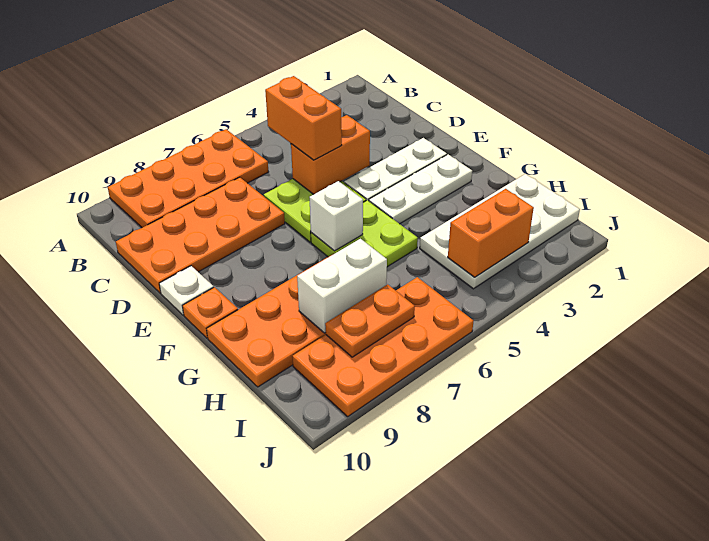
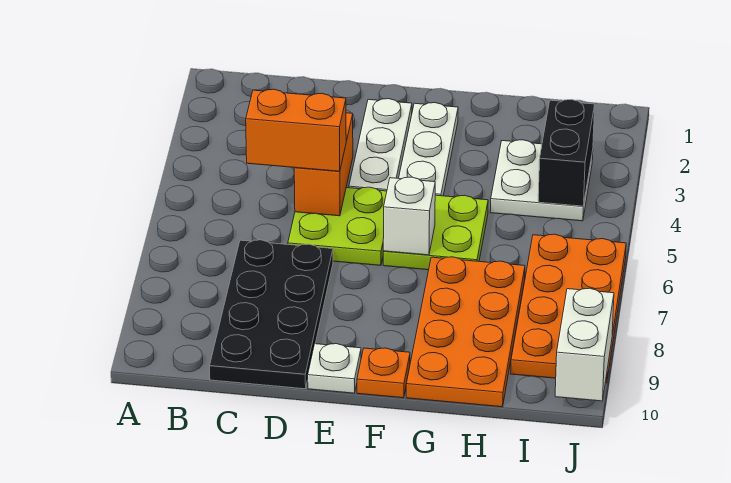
orange 2x4 plate [108,129,268,228] -> none
orange 2x4 plate [116,177,285,293] -> black 2x4 plate [210,240,333,389]
white 2x4 plate [420,174,580,289] -> white 2x2 plate [490,140,593,221]
white 1x2 brick [297,239,387,333] -> white 1x2 brick moved to [555,288,614,401]
orange 1x2 brick [448,189,534,277] -> black 1x2 brick [538,99,595,206]
orange 1x2 plate [325,284,415,357] -> none

